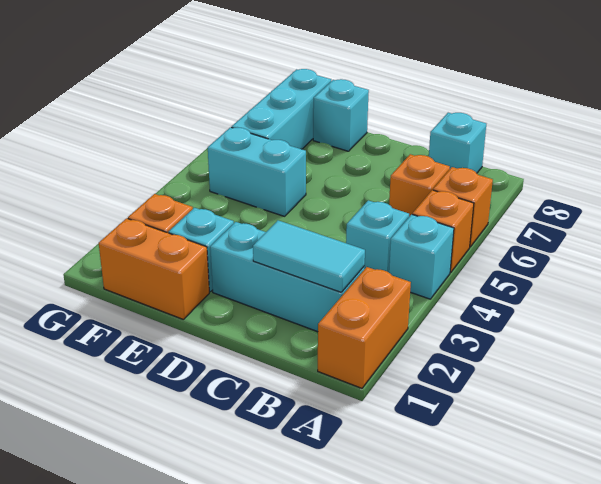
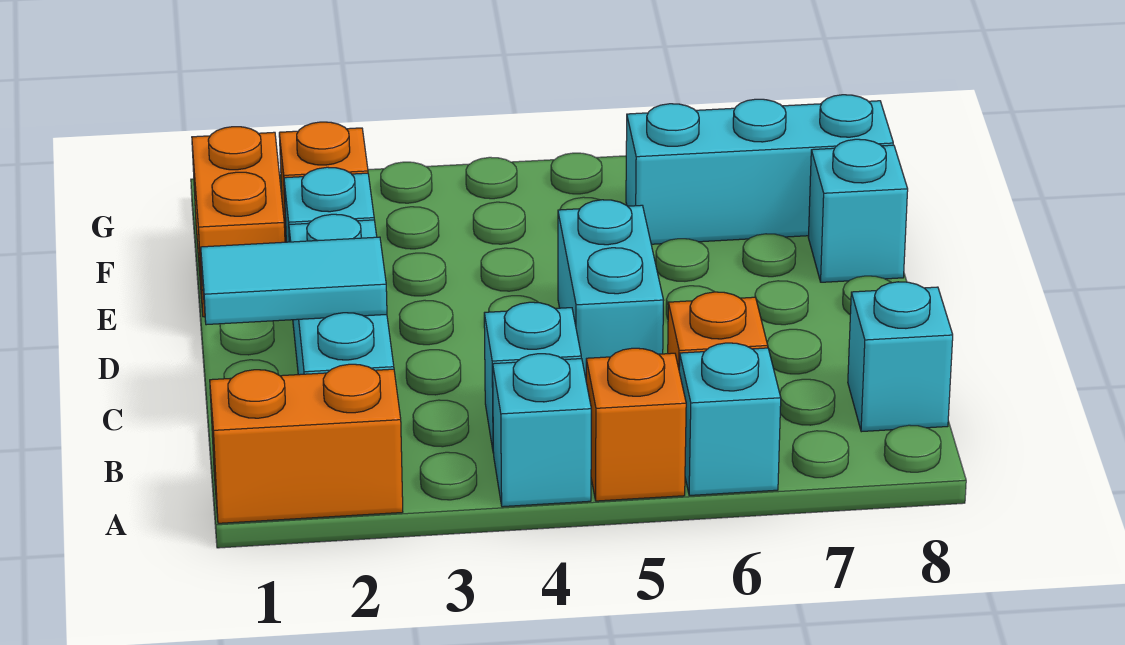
orange 1x1 brick [433,167,493,247] -> cyan 1x1 brick [679,343,781,495]
cyan 1x2 tile [253,220,365,292] -> cyan 1x2 tile turned to [201,237,387,325]
cyan 1x2 brick [208,127,306,216] -> cyan 1x2 brick moved to [558,200,664,378]

